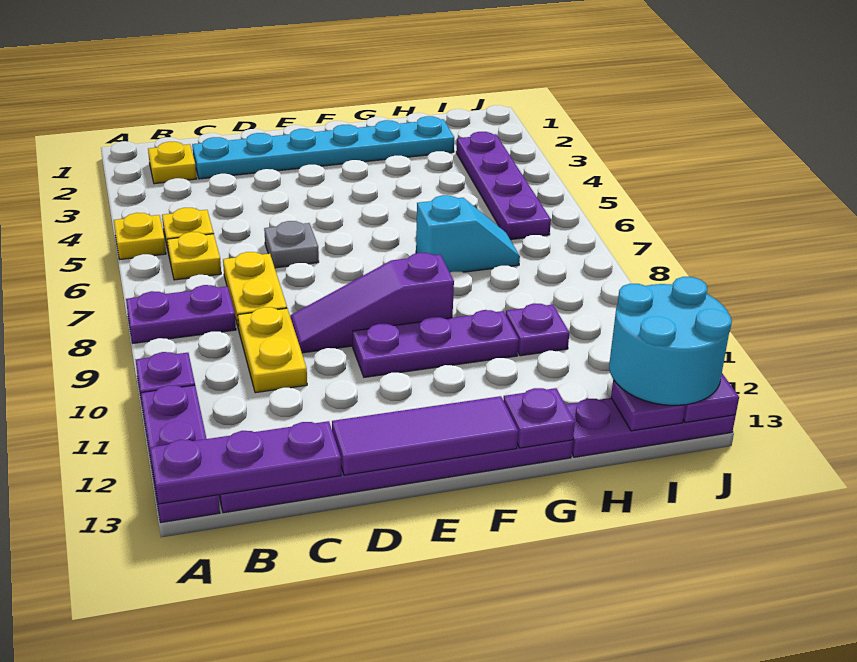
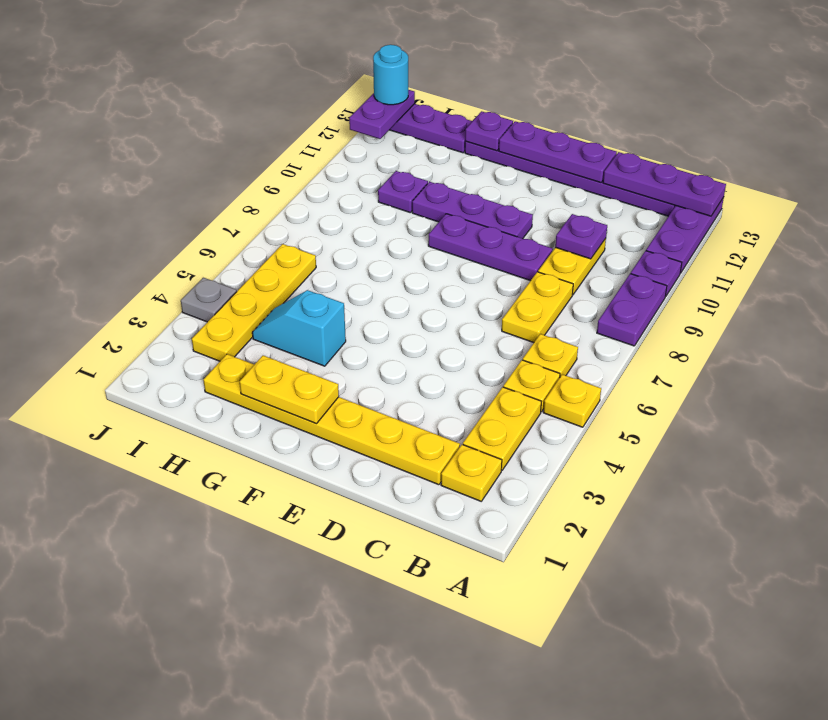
purple 1x2 plate [126,285,236,343] -> purple 1x2 plate turned to [597,274,667,346]
none -> yellow 1x2 plate [463,387,541,470]
cyan 1x6 plate [192,116,454,179] -> yellow 1x6 plate [203,354,460,485]
grey 1x1 plate [264,221,319,268] -> grey 1x1 plate moved to [181,278,237,322]
purple 1x3 slope [290,253,454,353] -> purple 1x3 plate [428,214,553,281]
purple 1x3 tile [332,396,518,475] -> purple 1x3 plate [499,121,617,182]
none -> yellow 1x2 plate [240,356,339,424]
cyan 1x2 slope [416,195,520,272] -> cyan 1x2 slope moved to [252,290,346,366]
purple 1x4 plate [456,132,551,240] -> yellow 1x4 plate [192,244,316,361]
cyan 2x2 round brick [609,277,732,405] -> cyan 1x1 round brick [373,45,408,105]
purple 1x1 plate [611,380,685,431] -> purple 1x1 plate moved to [555,214,607,259]

